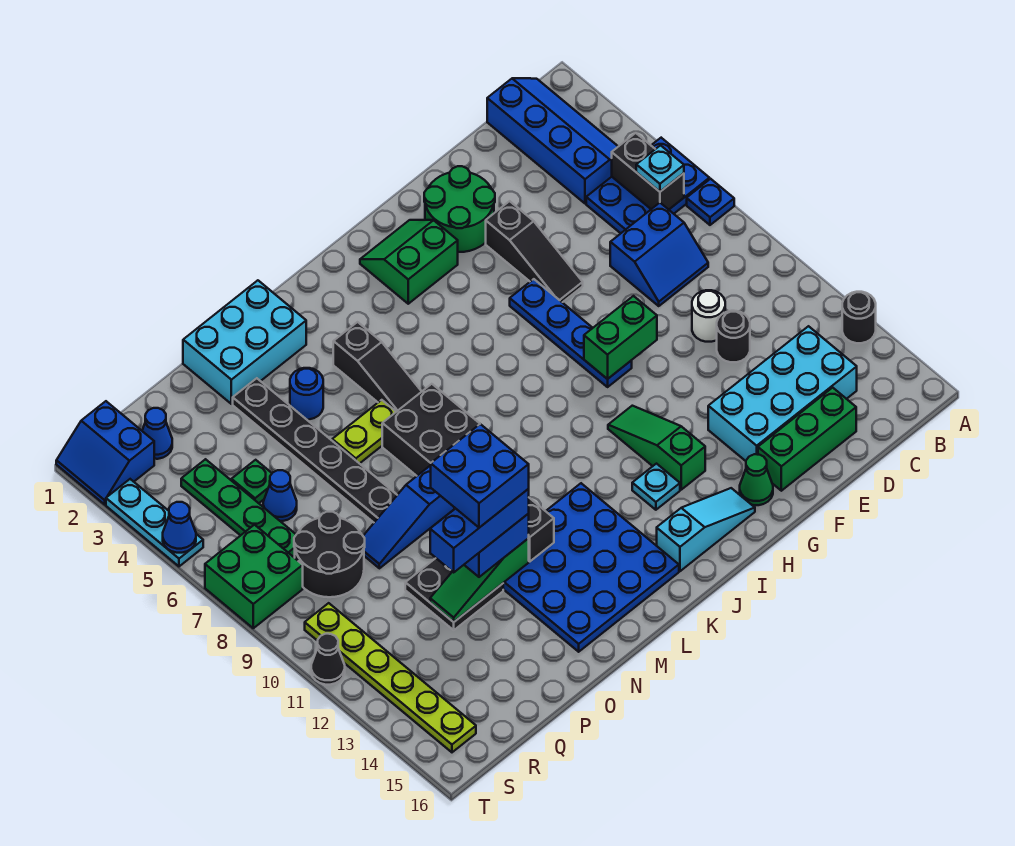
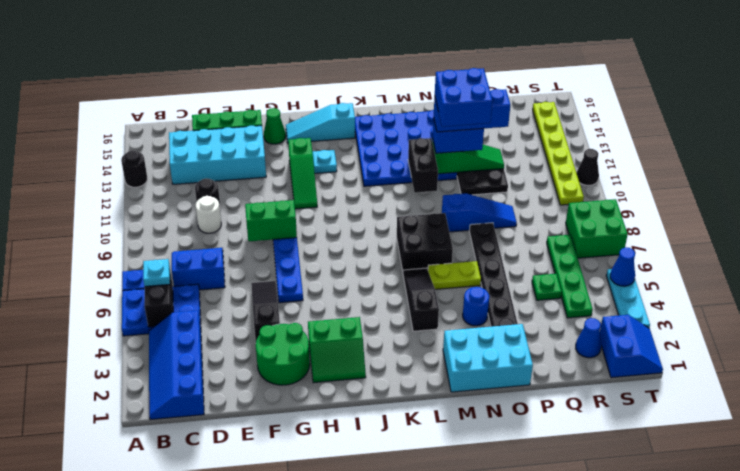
blue 1x1 cone [263,470,297,521] -> none
black 2x2 round brick [294,512,365,597] -> none

